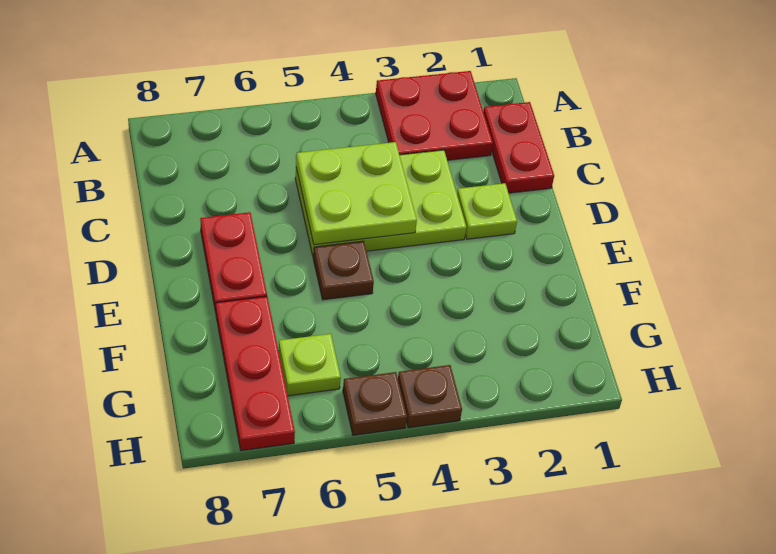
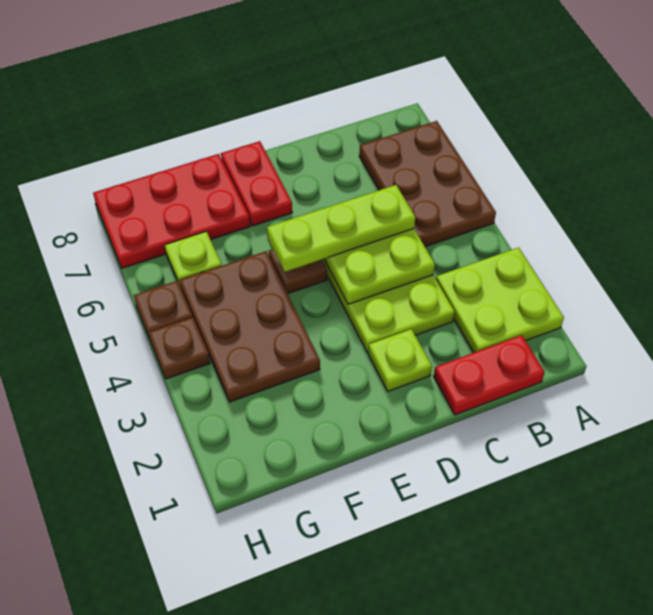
red 2x2 plate [376,71,493,160] -> lime 2x2 plate [436,248,564,353]
none -> brown 2x3 plate [359,121,496,247]
none -> lime 1x3 plate [267,185,415,272]
red 1x2 plate [200,212,267,312] -> red 1x2 plate turned to [221,141,292,226]
none -> brown 2x3 plate [180,251,320,402]
red 1x3 plate [216,297,295,451] -> red 2x3 plate [93,154,250,268]

